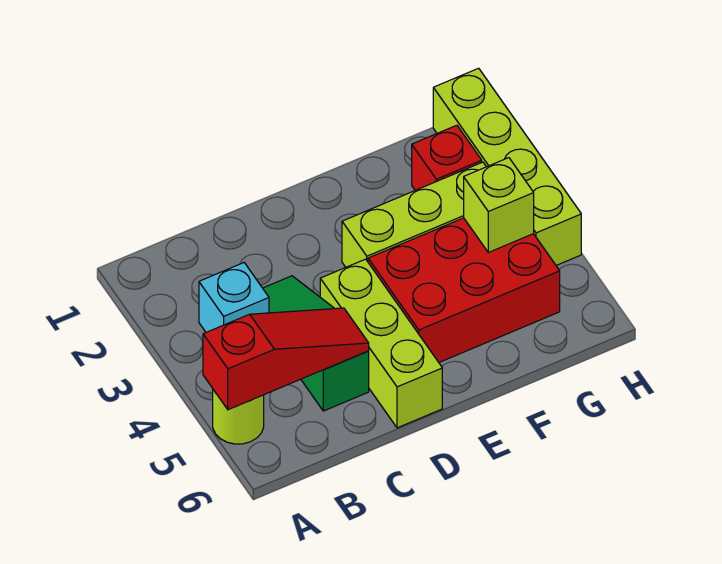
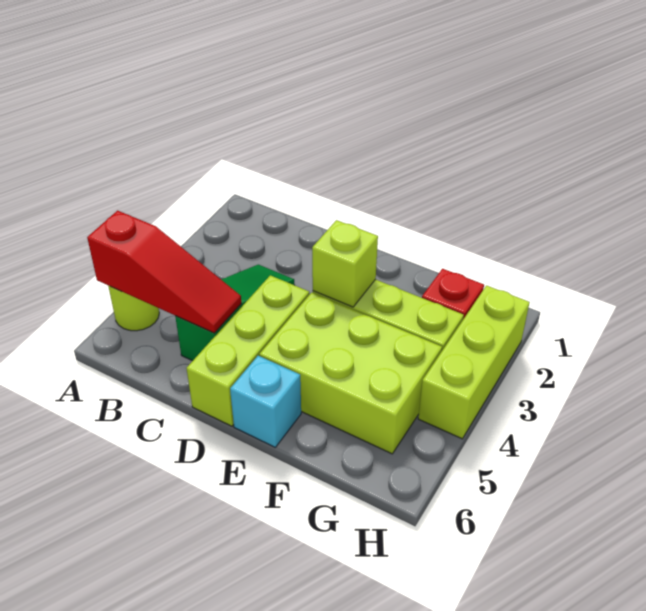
cyan 1x1 brick [199,263,269,332] -> cyan 1x1 brick moved to [230,356,301,447]
red 2x3 brick [368,218,560,362] -> lime 2x3 brick [259,293,442,454]
lime 1x1 brick [464,158,534,252] -> lime 1x1 brick moved to [312,220,378,307]
lime 1x4 brick [433,68,581,265] -> lime 1x3 brick [418,286,530,439]

